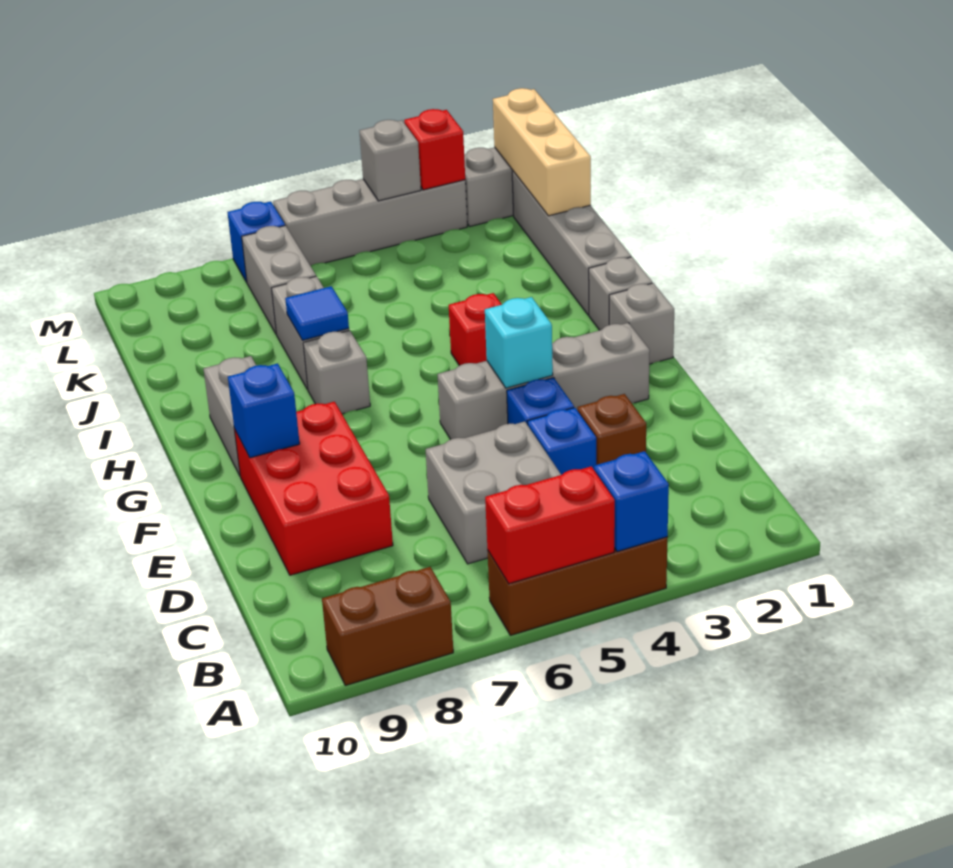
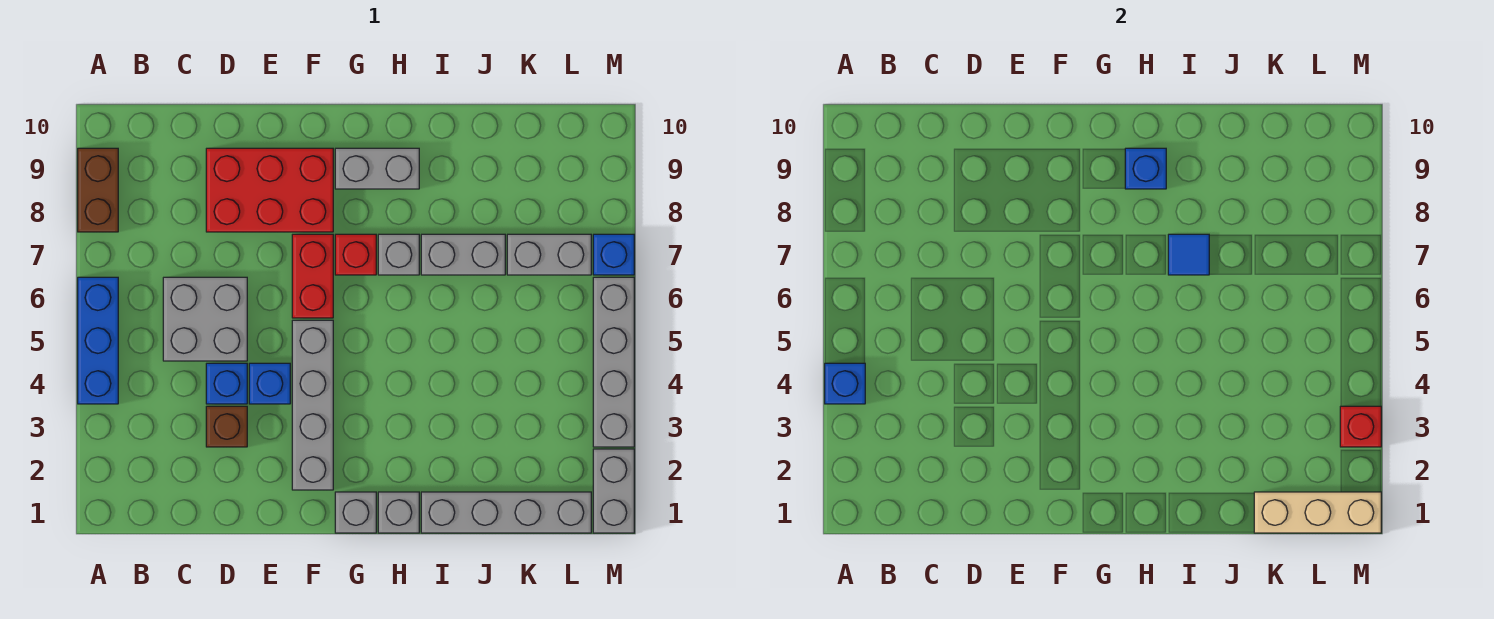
brown 1x3 brick [488,537,668,635] -> blue 1x3 brick [78,277,118,404]
red 1x2 brick [485,467,615,584] -> red 1x2 brick moved to [292,234,333,318]
cyan 1x1 brick [485,297,553,388] -> none
blue 1x1 brick [228,363,300,458] -> blue 1x1 brick moved to [1125,148,1166,189]
red 1x1 brick [449,293,502,366] -> red 1x1 brick moved to [335,234,376,275]
grey 1x1 brick [359,120,421,201] -> none

